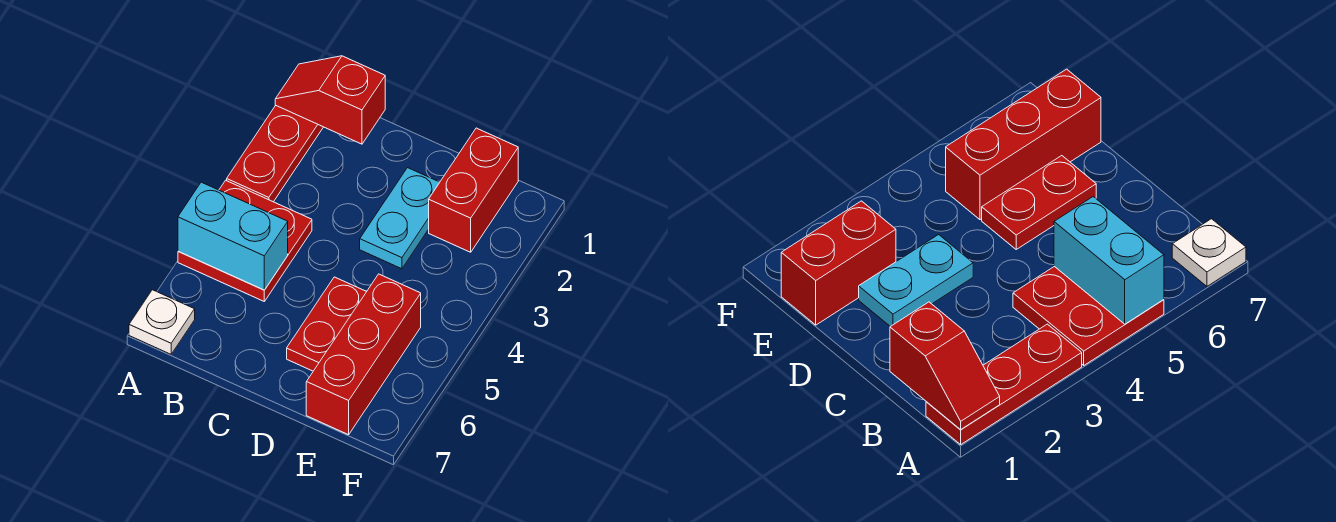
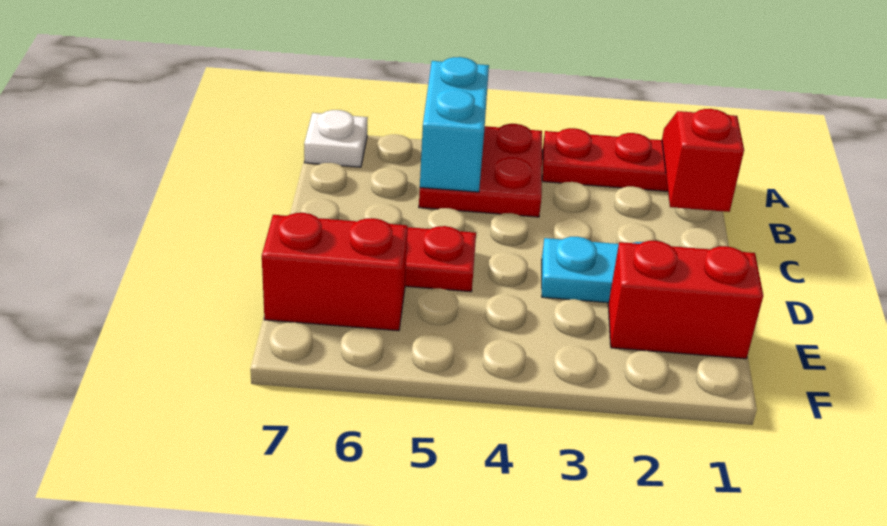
red 1x3 brick [306,274,421,435] -> red 1x2 brick [262,213,408,331]

